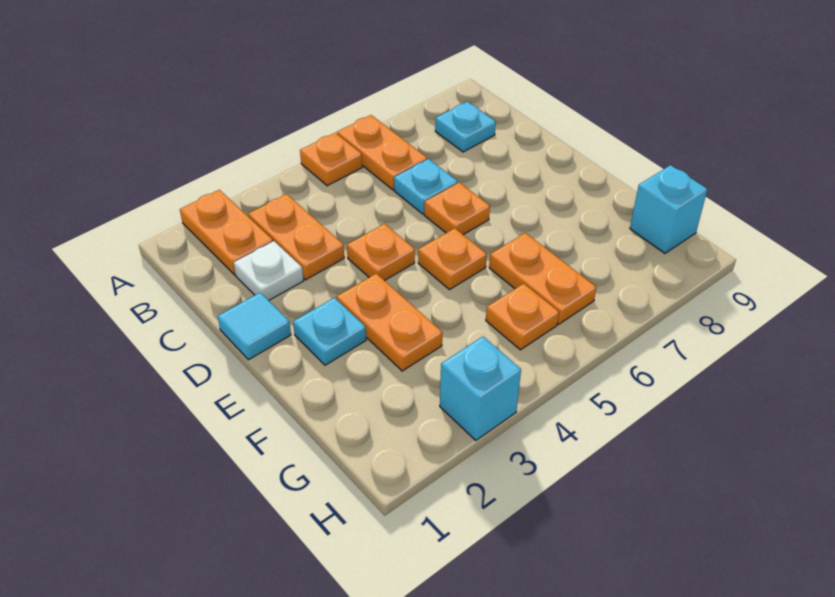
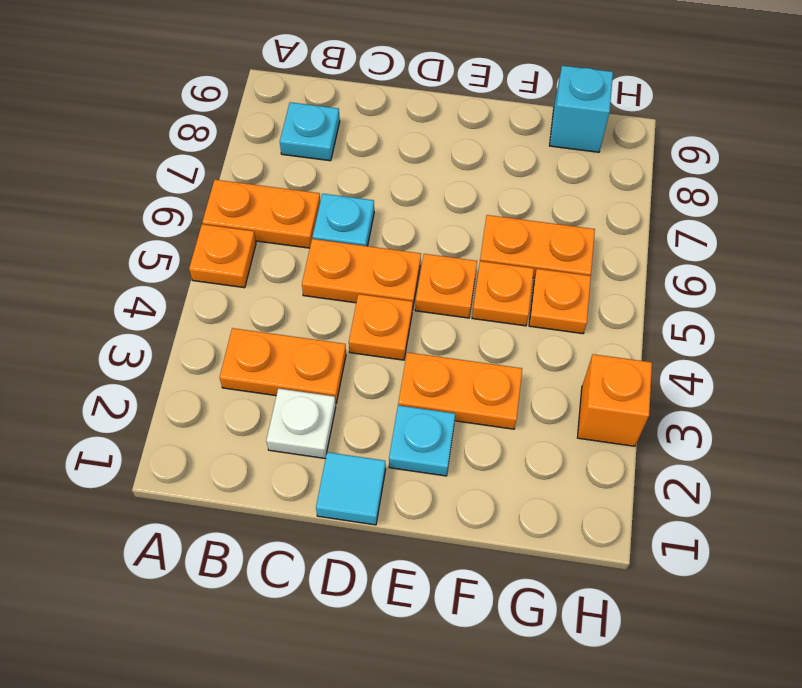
orange 1x2 plate [180,190,273,275] -> orange 1x2 plate moved to [302,239,421,310]
orange 1x1 plate [424,182,490,235] -> orange 1x1 plate moved to [472,261,534,326]
cyan 1x1 brick [440,337,521,440] -> orange 1x1 brick [577,354,652,446]

